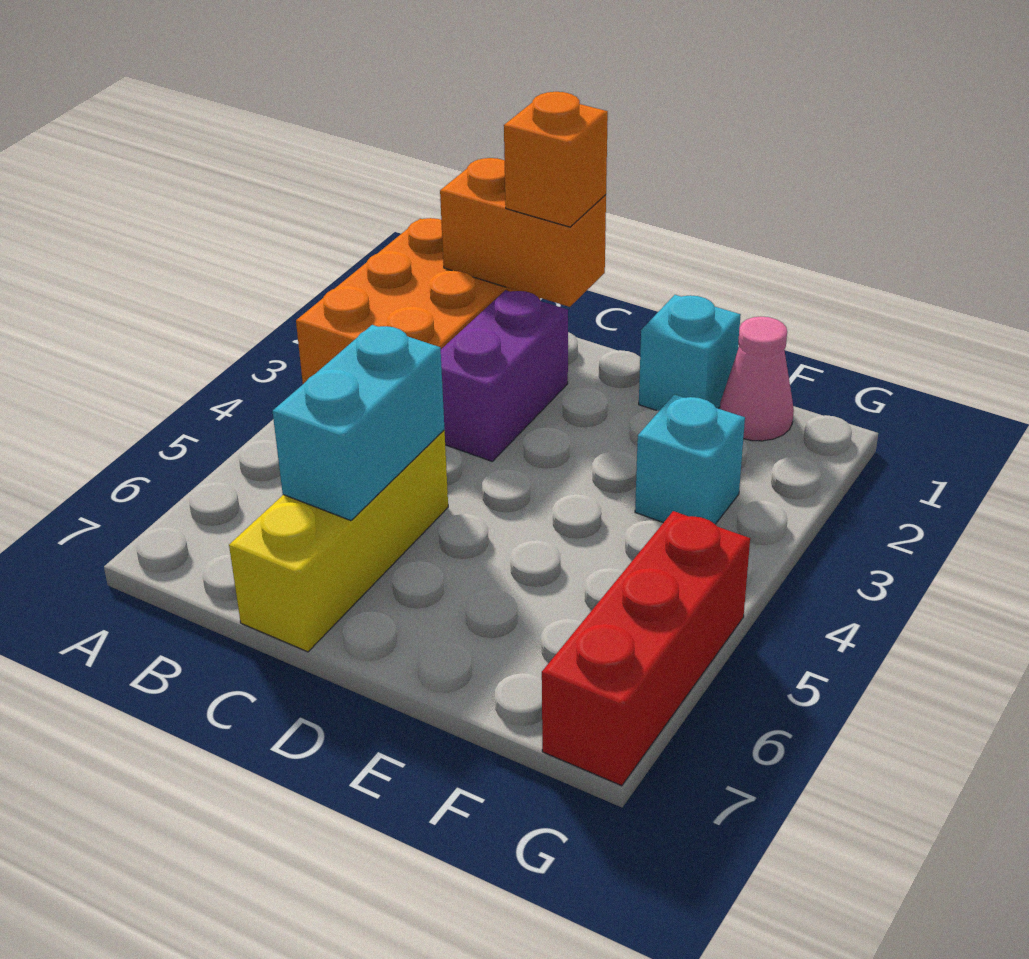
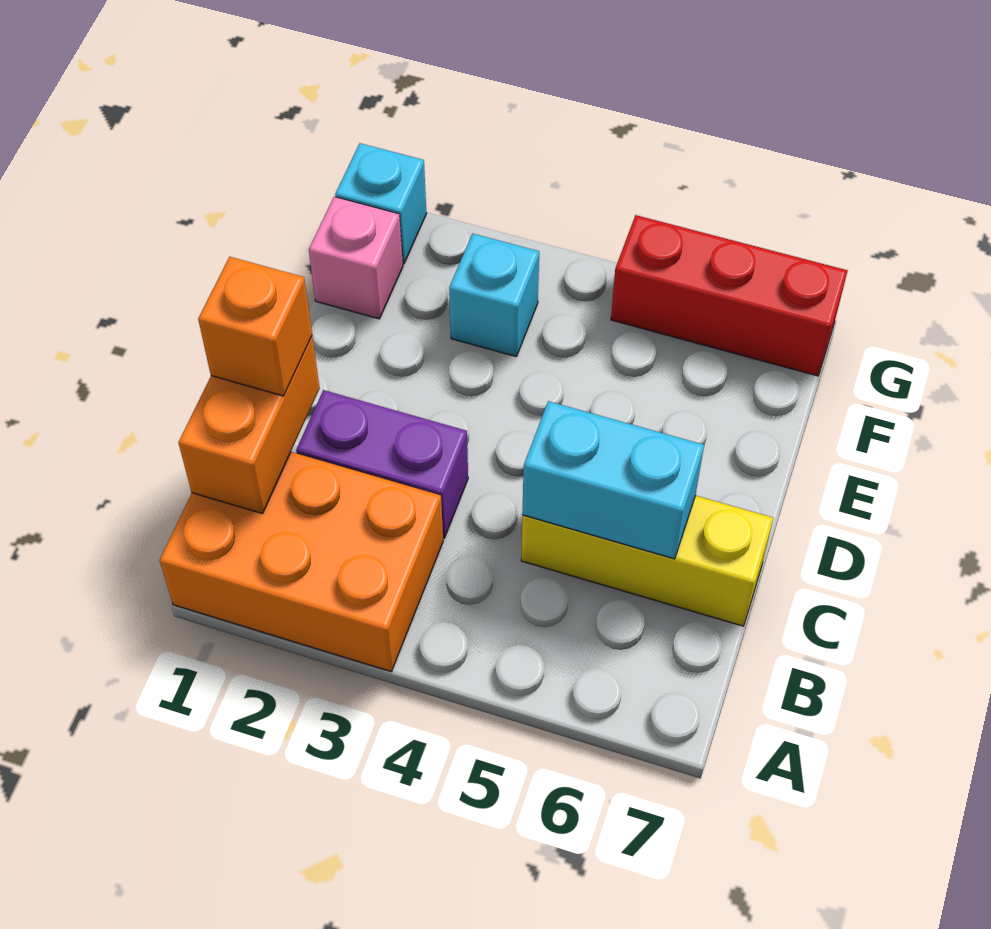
cyan 1x1 brick [639,295,740,411] -> cyan 1x1 brick moved to [335,143,427,264]
pink 1x1 cone [720,317,794,441] -> pink 1x1 brick [309,197,403,319]

